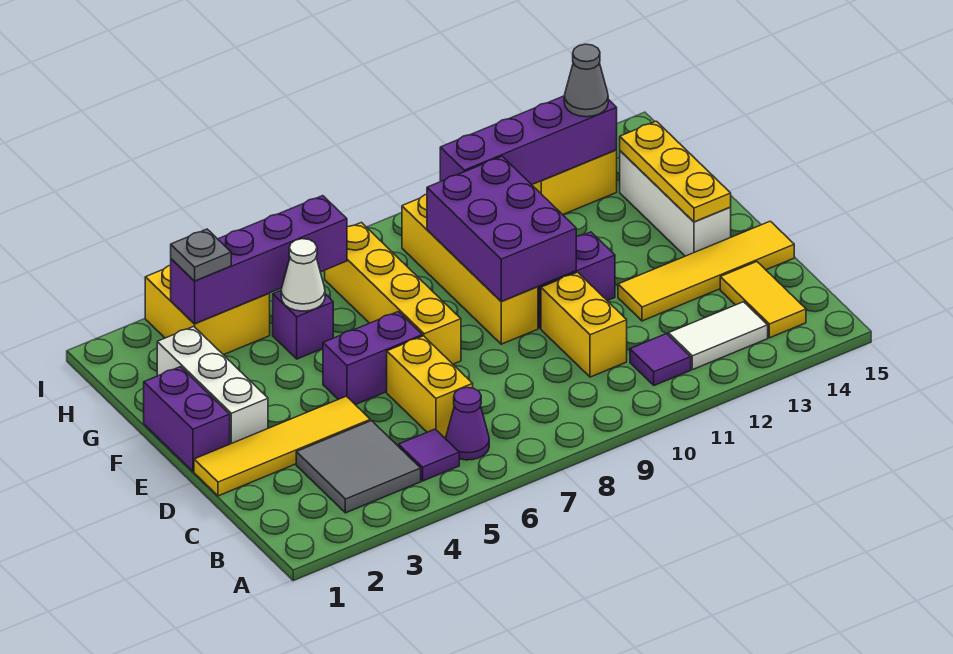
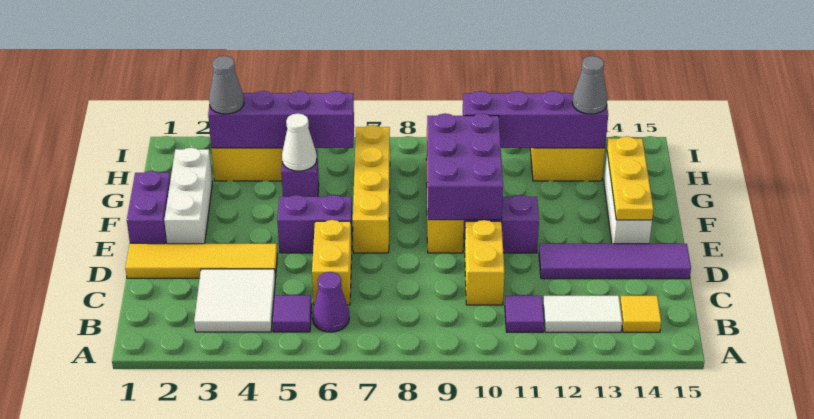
grey 2x2 tile [296,421,421,513] -> white 2x2 tile [194,269,275,332]
yellow 1x2 tile [720,262,806,338] -> yellow 1x1 tile [620,296,661,332]
yellow 1x4 tile [618,221,794,321] -> purple 1x4 tile [539,244,691,279]
grey 1x1 plate [171,229,231,281] -> grey 1x1 cone [209,56,244,114]

